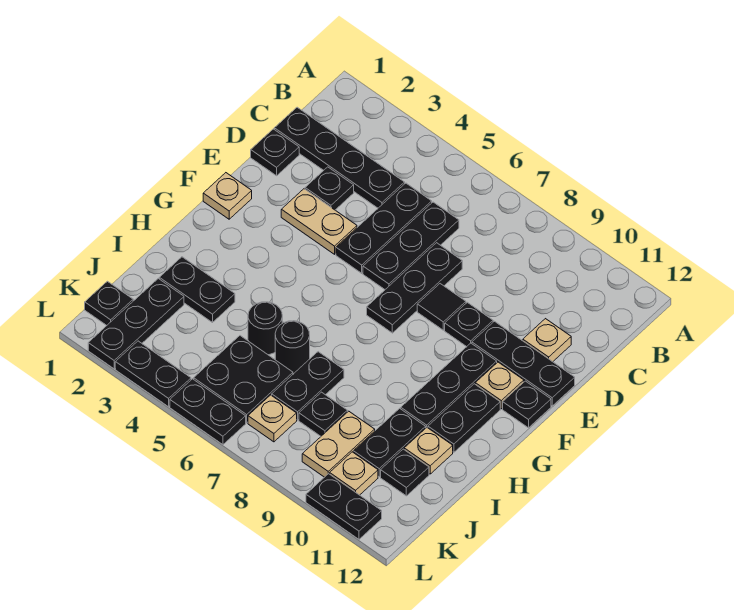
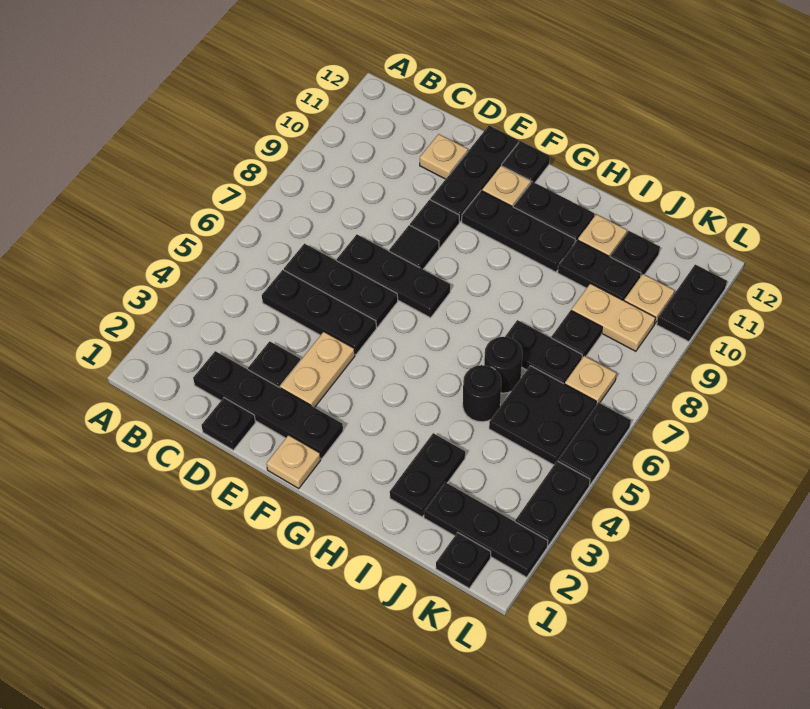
black 1x4 plate [274,107,405,208] -> black 1x4 plate turned to [193,351,343,459]

